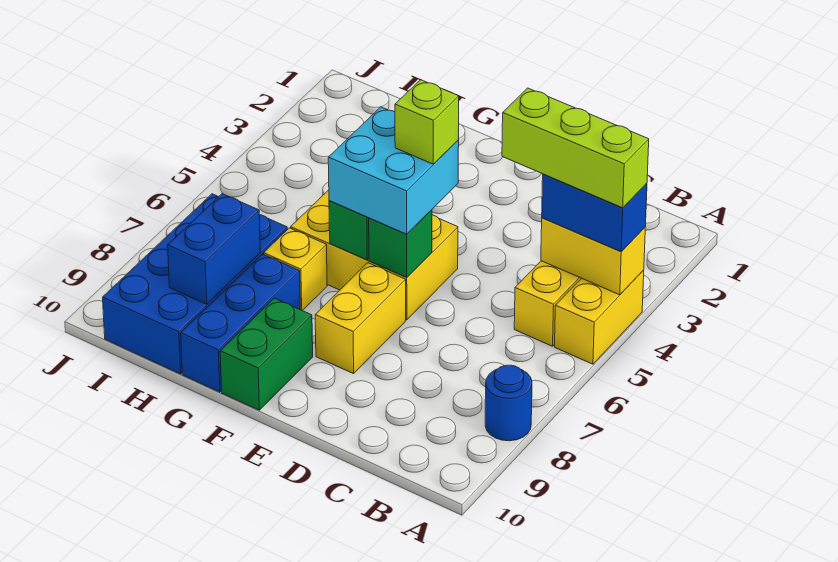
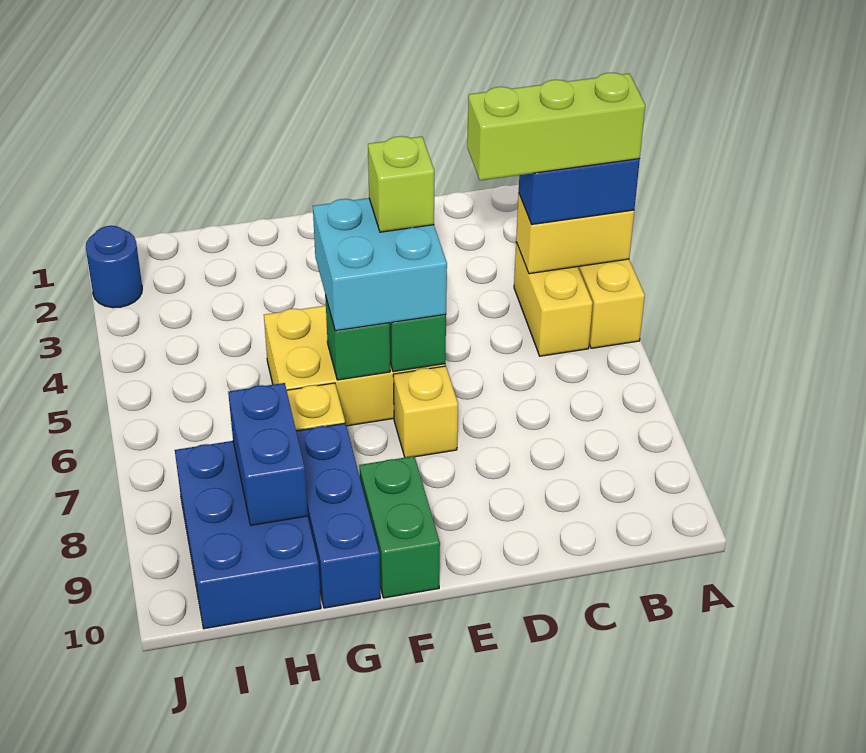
blue 1x1 round brick [485,365,532,441] -> blue 1x1 round brick moved to [86,226,142,308]
yellow 1x2 brick [315,263,406,374] -> yellow 1x1 brick [393,366,458,457]
blue 2x4 brick [103,194,288,374] -> blue 2x3 brick [175,441,321,629]

